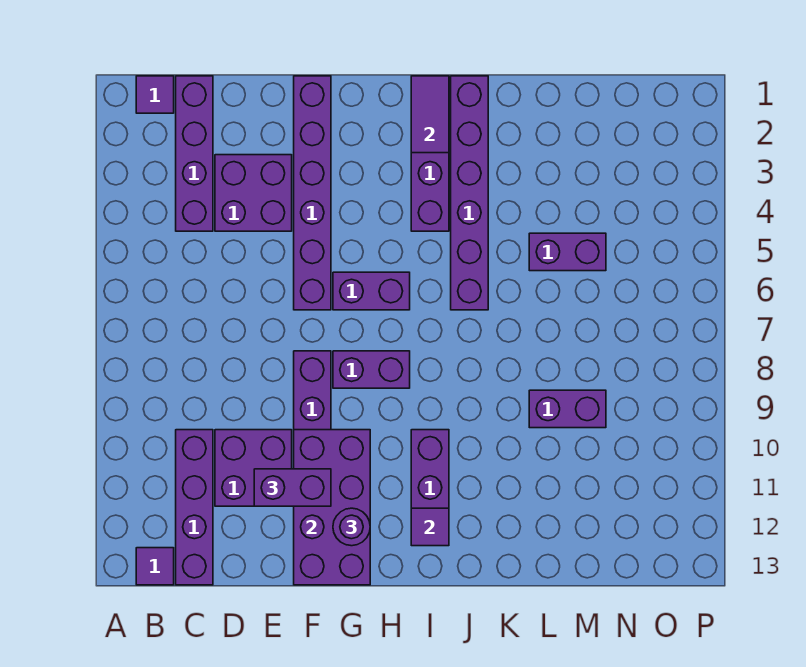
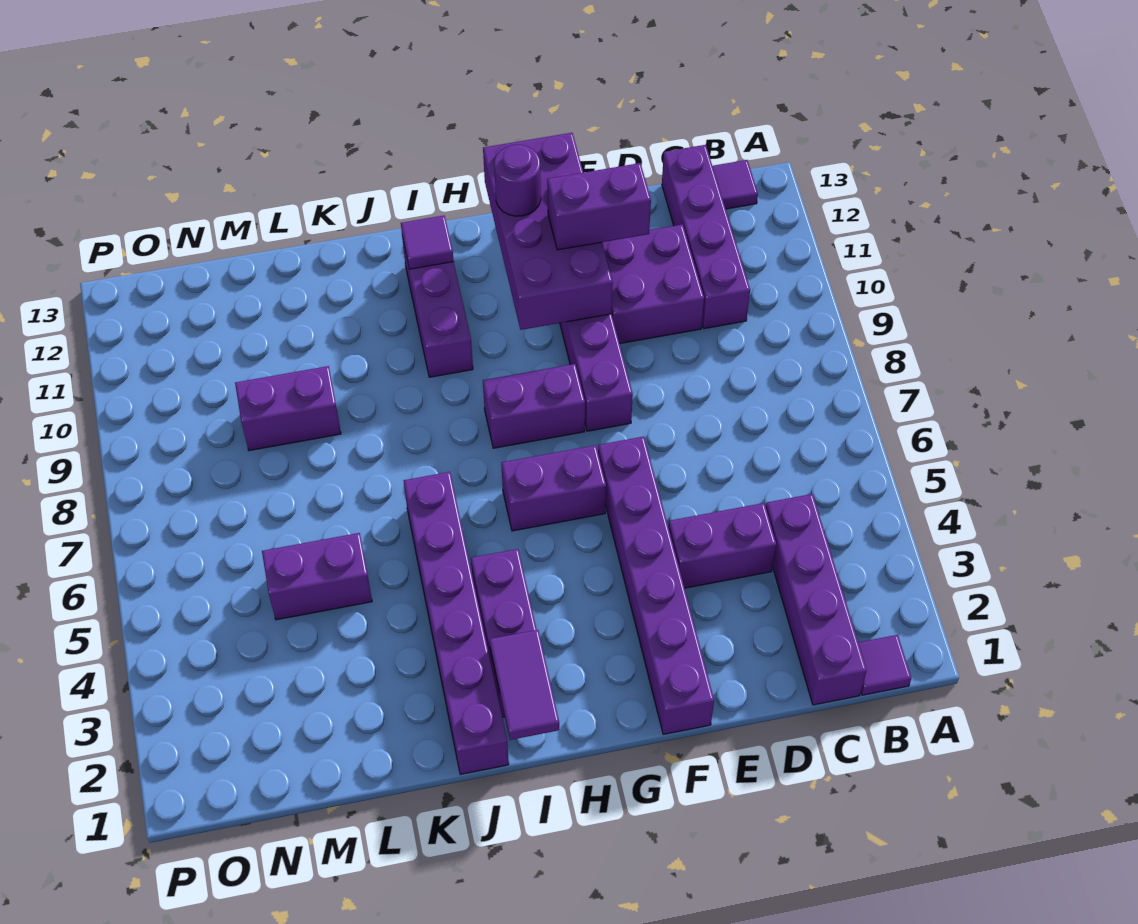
purple 2x2 brick [215,155,292,231] -> purple 1x2 brick [668,503,776,588]

